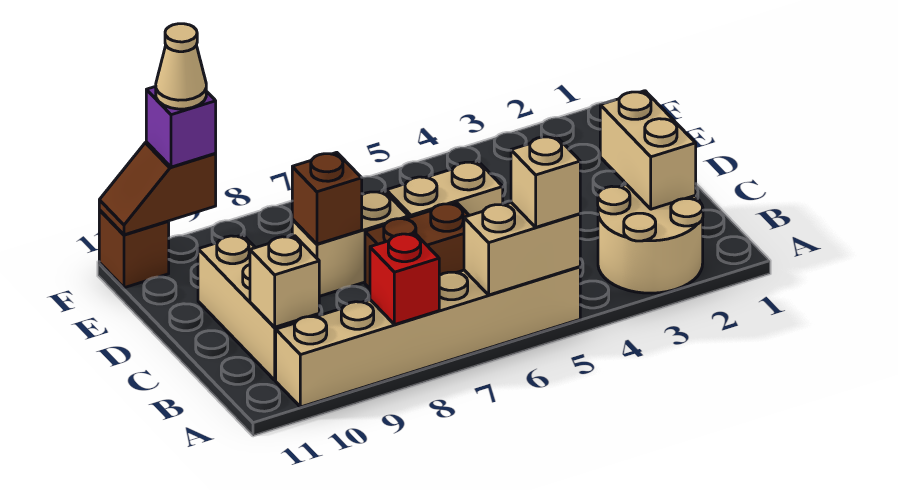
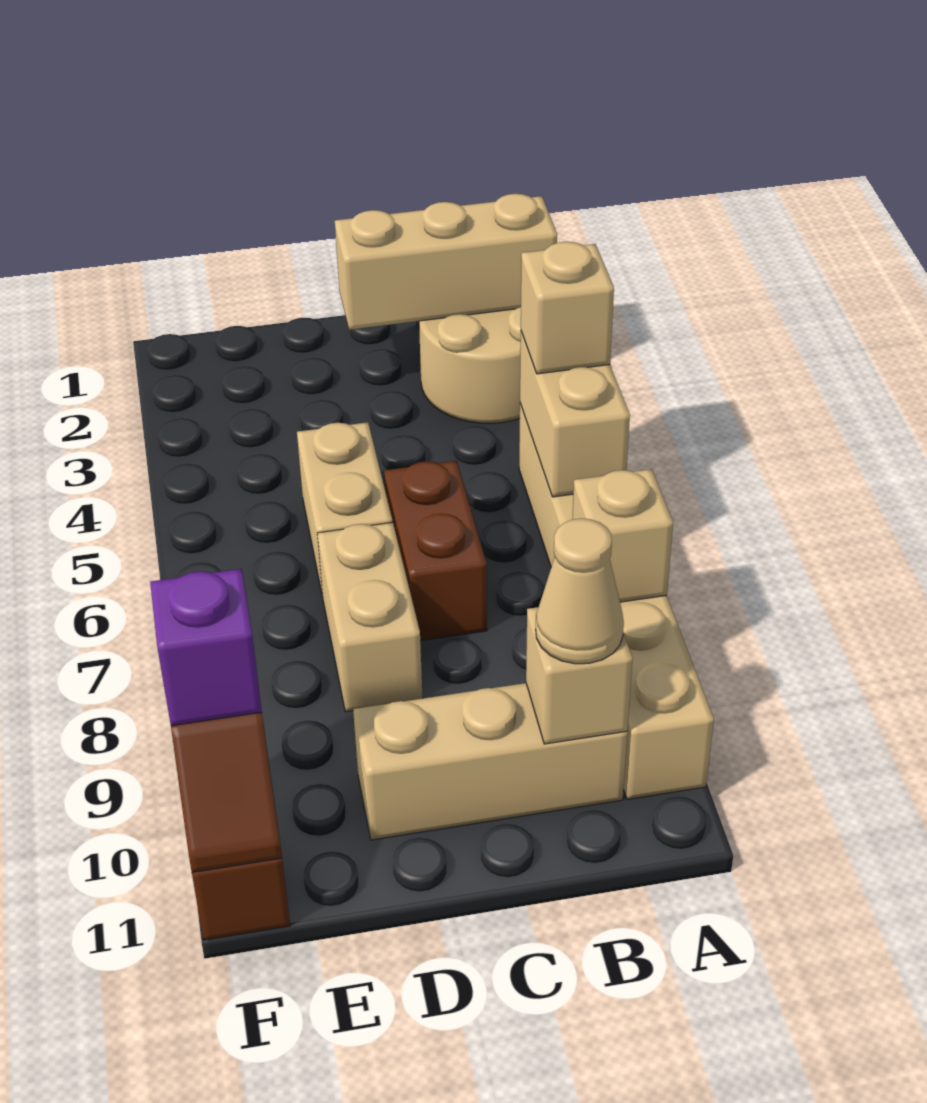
red 1x1 brick [370,233,439,325] -> tan 1x1 brick [572,469,673,602]
tan 1x2 brick [600,91,696,209] -> tan 1x3 brick [335,194,557,330]
brown 1x1 brick [292,152,362,244] -> none
tan 1x1 cone [156,24,206,109] -> tan 1x1 cone moved to [536,518,624,664]

